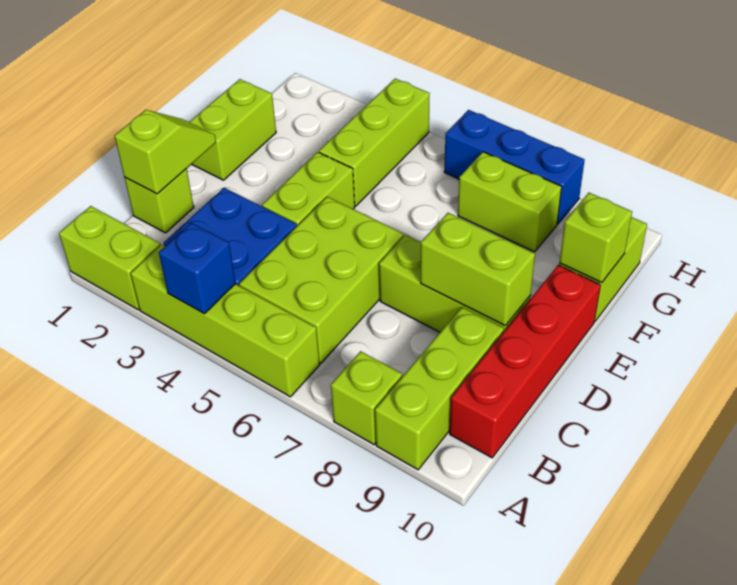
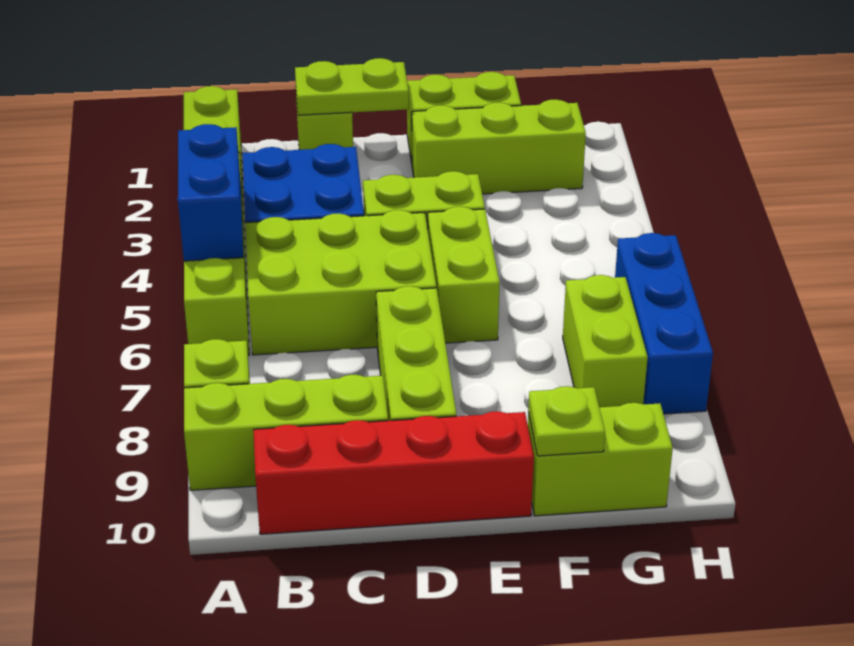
blue 1x1 brick [159,223,236,314] -> blue 1x2 brick [178,124,244,261]
lime 1x2 slope [115,110,216,194] -> lime 1x2 plate [295,58,409,115]
lime 1x2 brick [421,213,535,326] -> lime 1x2 brick moved to [428,207,500,343]
lime 1x3 brick [319,79,430,206] -> lime 1x3 brick moved to [412,99,586,194]
lime 1x1 brick [559,193,632,283] -> lime 1x1 plate [528,386,605,456]

